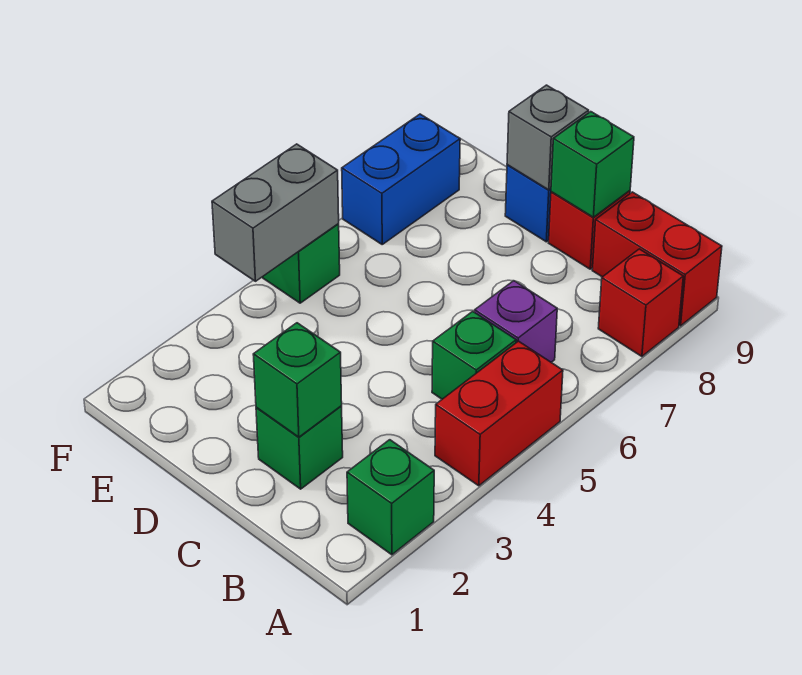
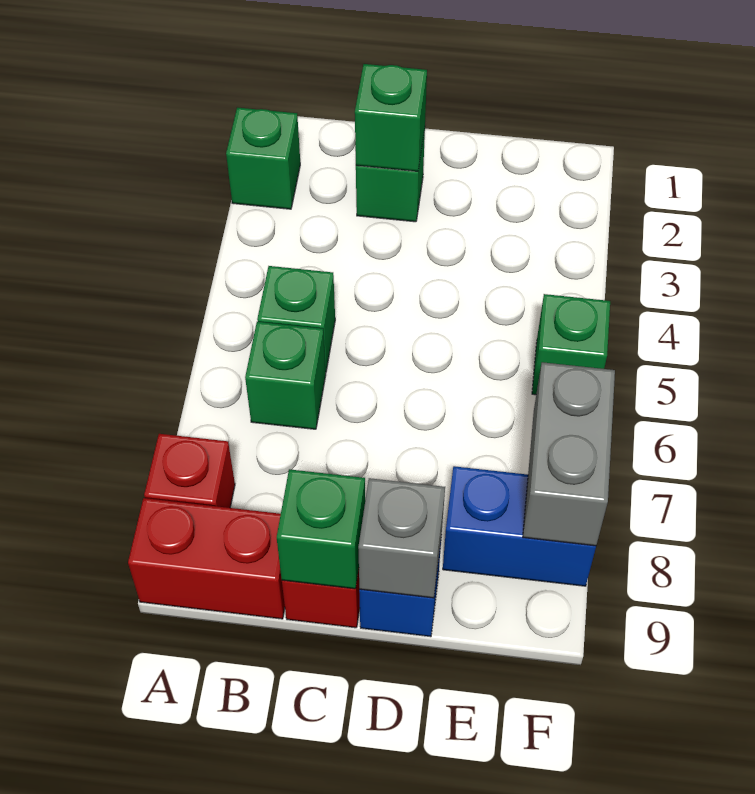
red 1x2 brick [435,341,563,486] -> none
purple 1x1 brick [475,281,557,362] -> green 1x1 brick [245,322,326,429]
grey 1x2 brick [212,144,339,281] -> grey 1x2 brick moved to [523,362,615,546]
blue 1x2 brick [342,114,460,244] -> blue 1x2 brick turned to [443,466,596,586]

